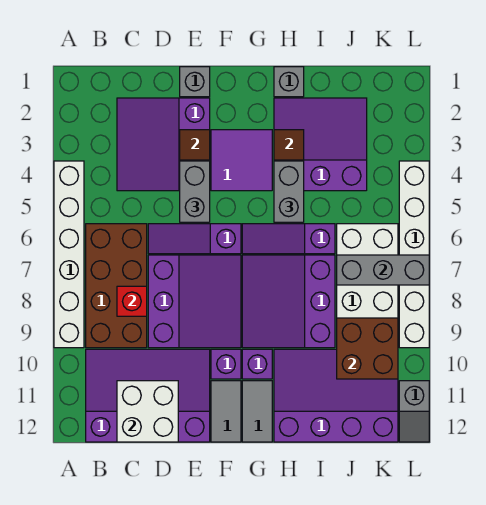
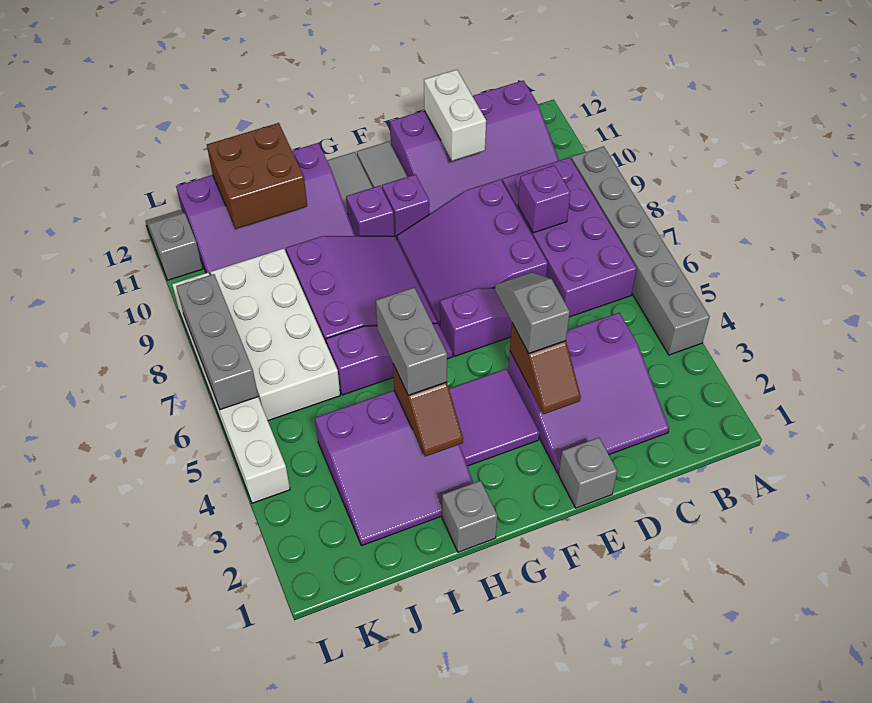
white 1x6 brick [54,161,84,348] -> grey 1x6 brick [571,146,710,355]
brown 2x4 brick [86,224,147,348] -> purple 2x4 brick [502,157,637,317]
purple 3x3 slope [117,98,210,191] -> purple 3x3 slope turned to [508,313,669,473]
red 1x1 brick [117,286,147,316] -> purple 1x1 brick [518,165,570,233]
white 2x2 brick [117,381,178,442] -> white 1x2 brick [424,70,486,161]
grey 1x2 brick [180,161,210,222] -> grey 1x2 slope [495,273,570,353]
grey 1x3 brick [337,255,429,285] -> grey 1x3 brick turned to [176,274,258,410]
brown 2x2 brick [337,318,398,379] -> brown 2x2 brick moved to [207,123,307,229]

